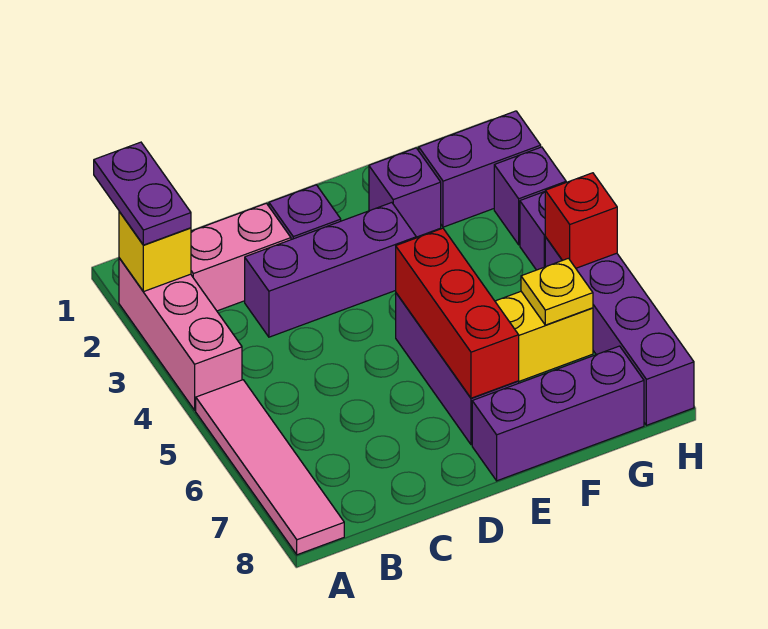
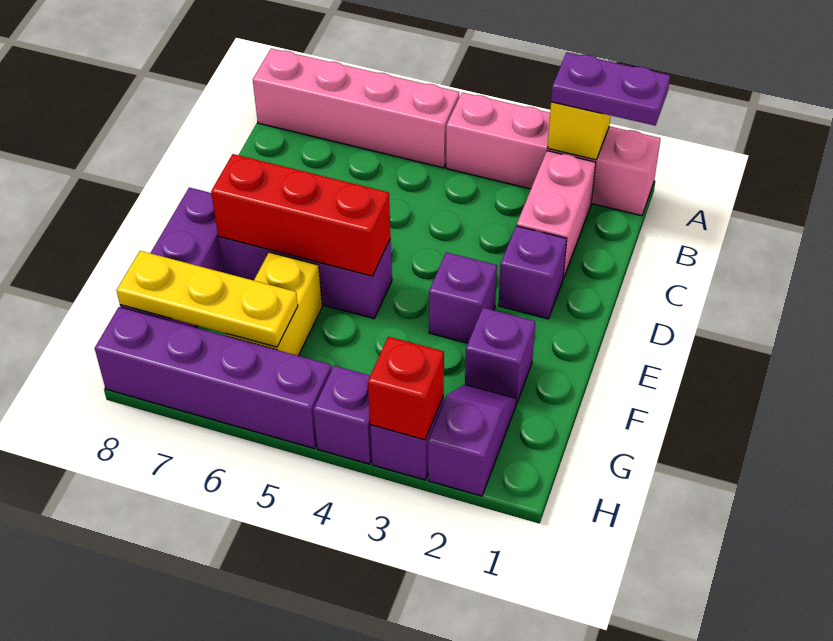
pink 1x3 brick [119,258,242,410] -> pink 1x4 brick [446,92,661,216]
pink 1x4 tile [196,380,344,555] -> pink 1x4 brick [253,48,459,168]
purple 1x3 brick [245,203,416,337] -> purple 1x1 brick [429,252,497,343]
purple 1x2 brick [419,111,541,227] -> purple 1x2 slope [428,385,516,496]
yellow 1x1 plate [521,258,593,325] -> yellow 1x3 plate [116,251,298,347]
red 1x1 brick [545,173,617,268] -> red 1x1 brick moved to [368,337,444,440]

